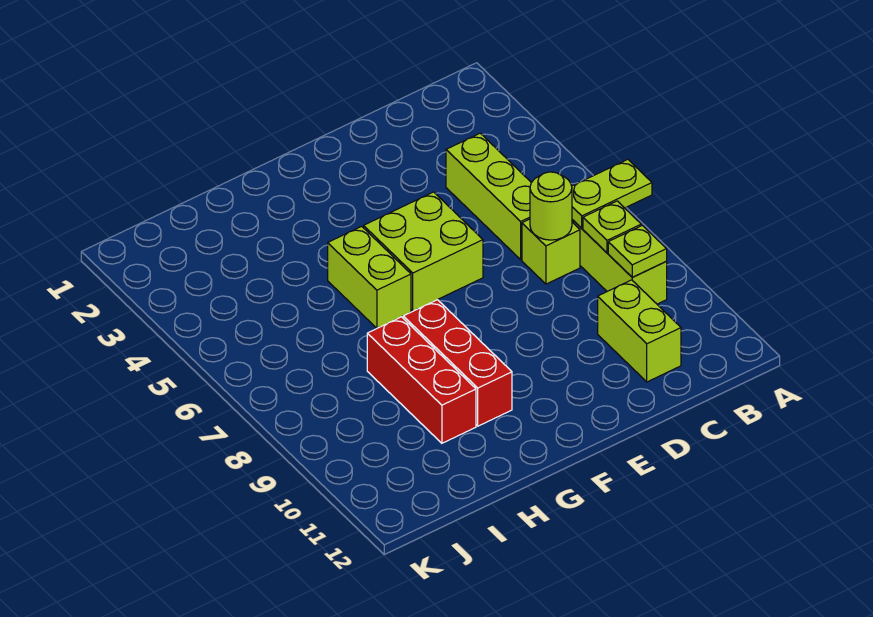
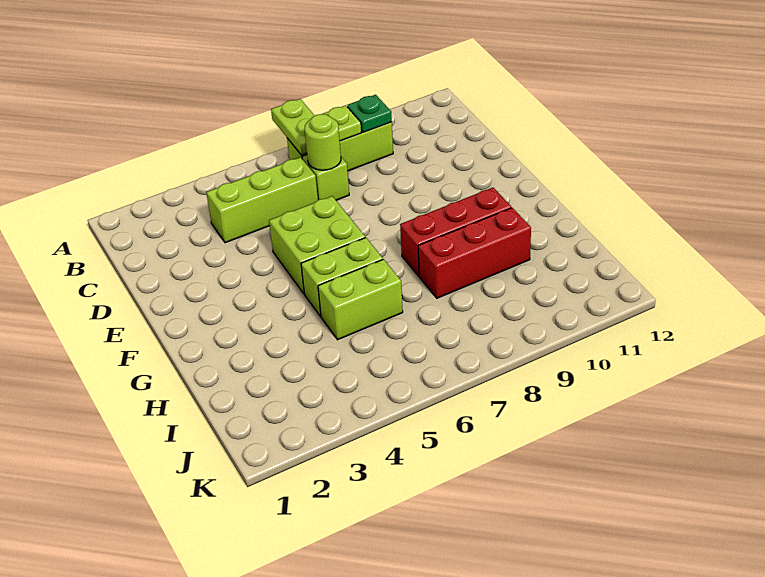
lime 1x1 plate [608,225,667,277] -> green 1x1 plate [347,95,392,132]
lime 1x2 brick [598,280,681,382] -> lime 1x2 brick moved to [318,259,403,340]

